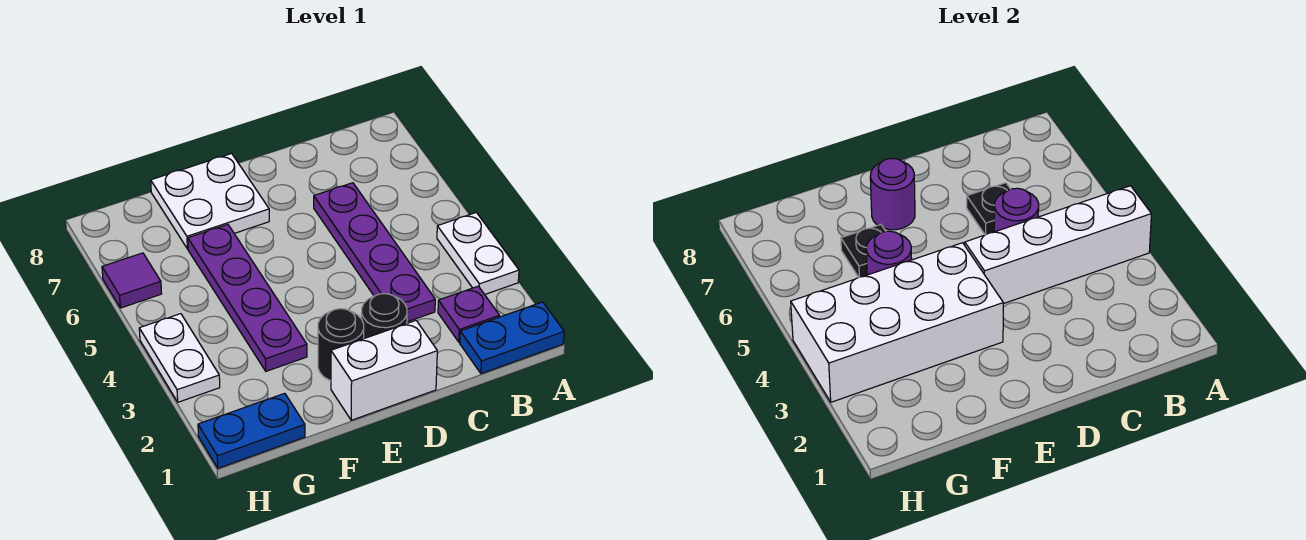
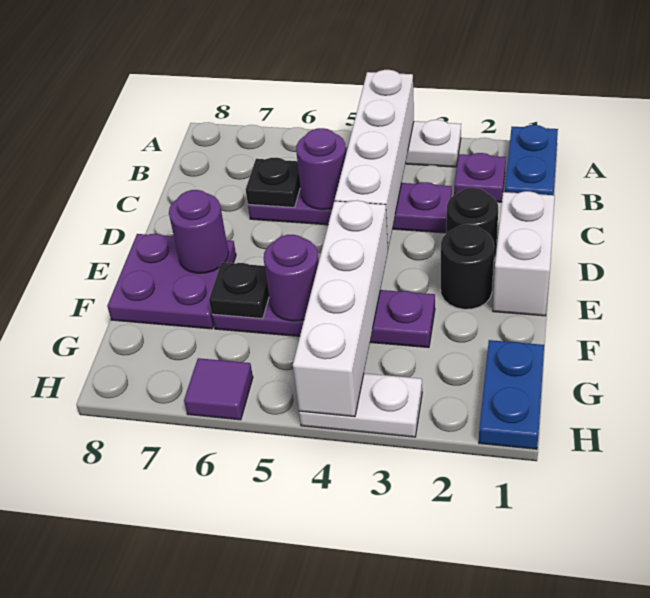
white 2x4 brick [791,243,1003,402] -> white 1x4 brick [293,200,388,417]
white 2x2 plate [151,153,269,249] -> purple 2x2 plate [107,234,236,329]

